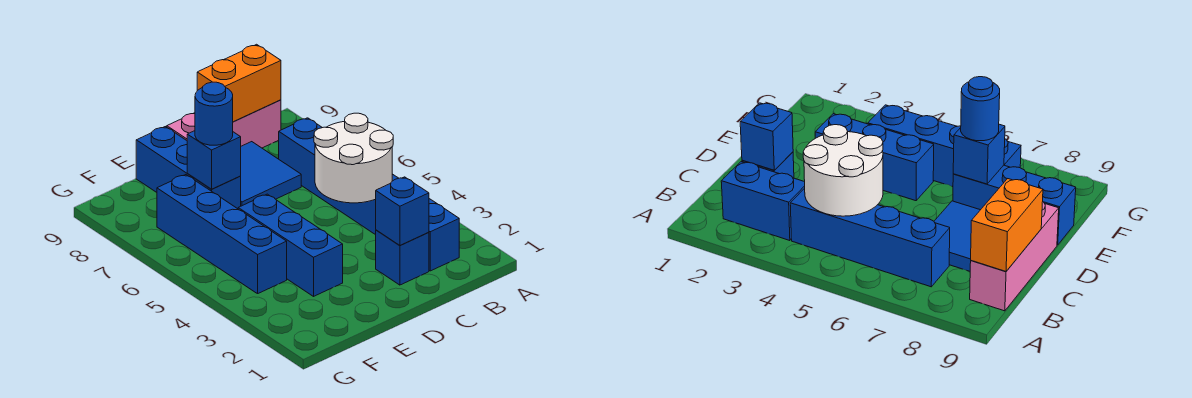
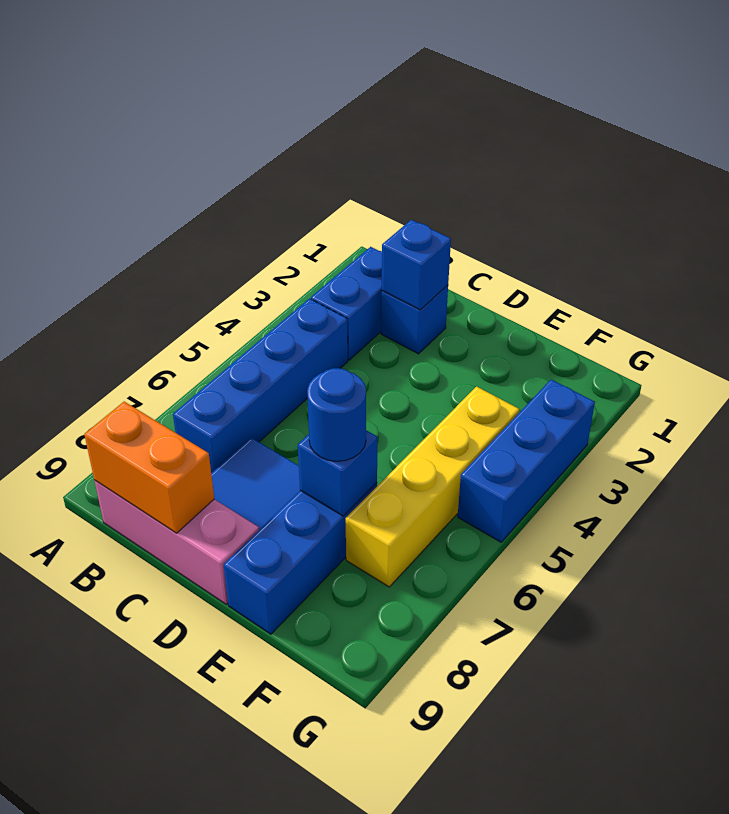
white 2x2 round brick [314,113,393,203] -> none
blue 1x3 brick [238,194,343,296] -> blue 1x3 brick moved to [458,380,595,542]
blue 1x4 brick [157,175,287,294] -> yellow 1x4 brick [346,387,520,587]

